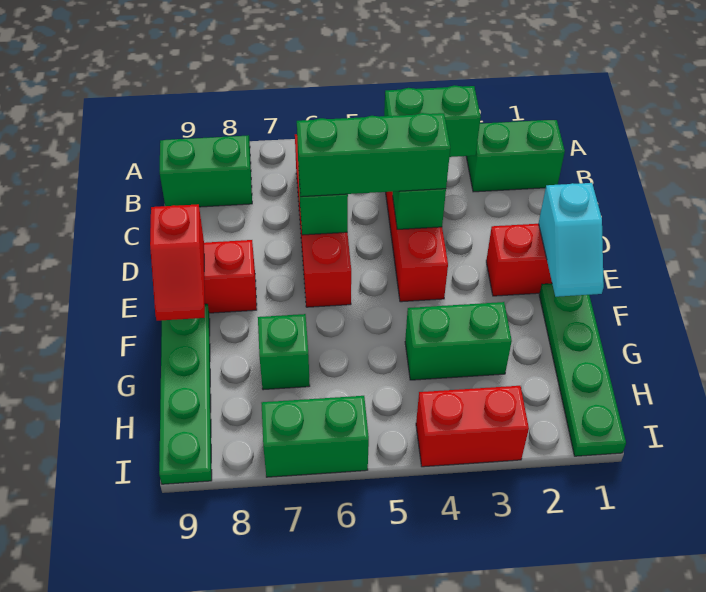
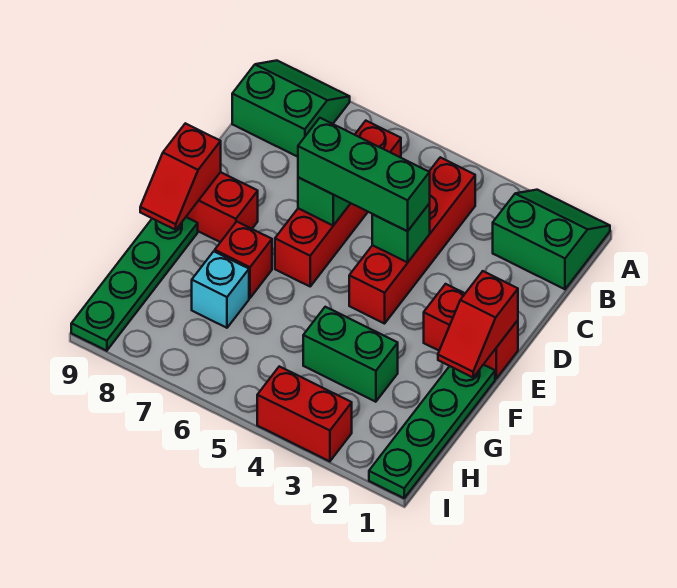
green 1x2 brick [384,85,481,157] -> none
cyan 1x2 slope [539,183,604,297] -> red 1x2 slope [438,271,518,377]
none -> red 1x1 brick [215,222,272,298]
green 1x1 brick [258,314,310,390] -> cyan 1x1 brick [192,251,249,328]
green 1x2 brick [261,396,369,477] -> none

